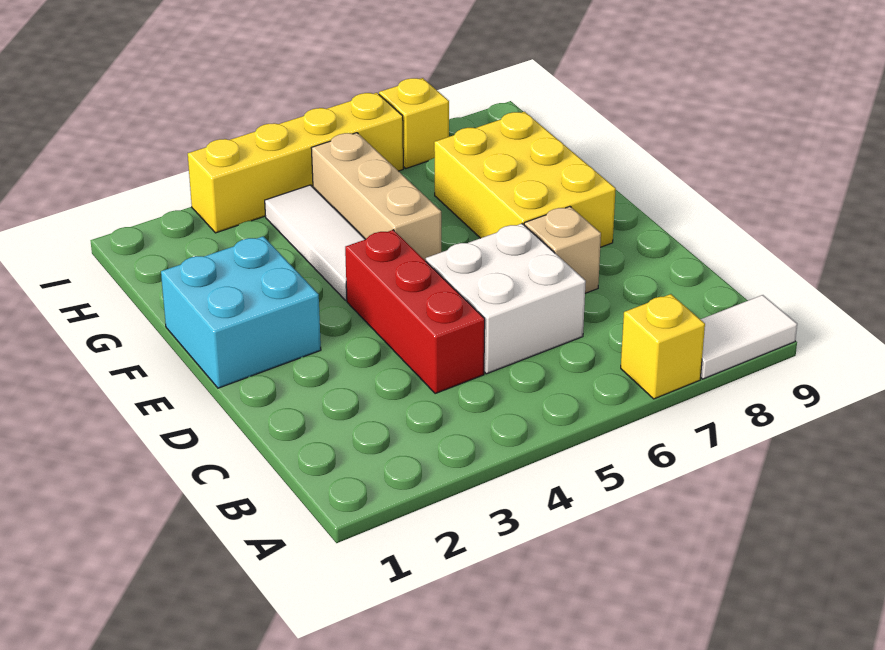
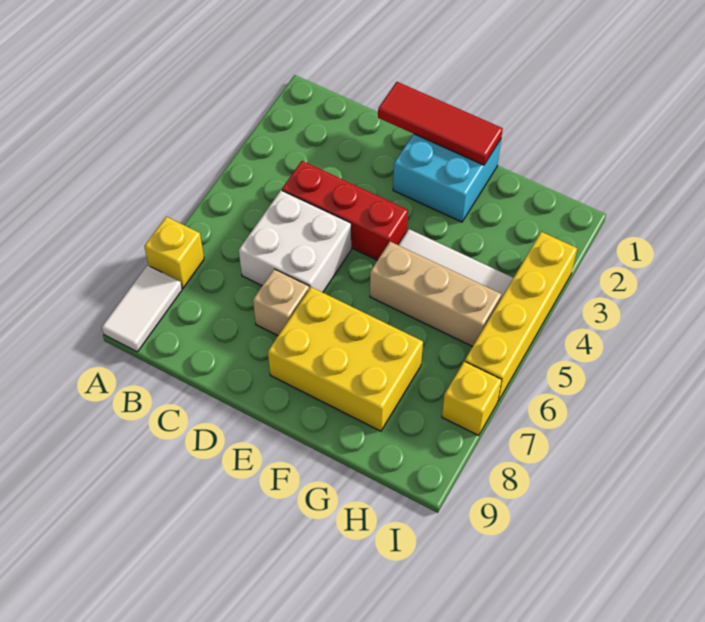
none -> red 1x3 tile [378,82,503,165]

